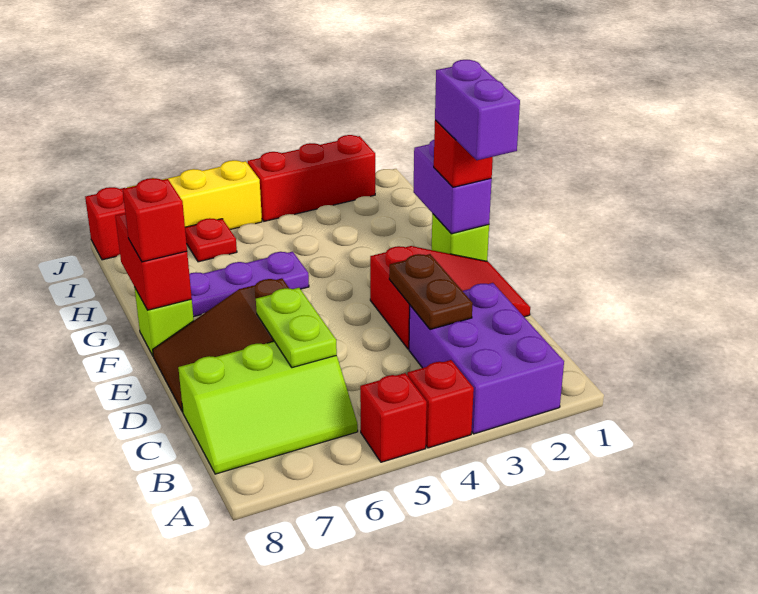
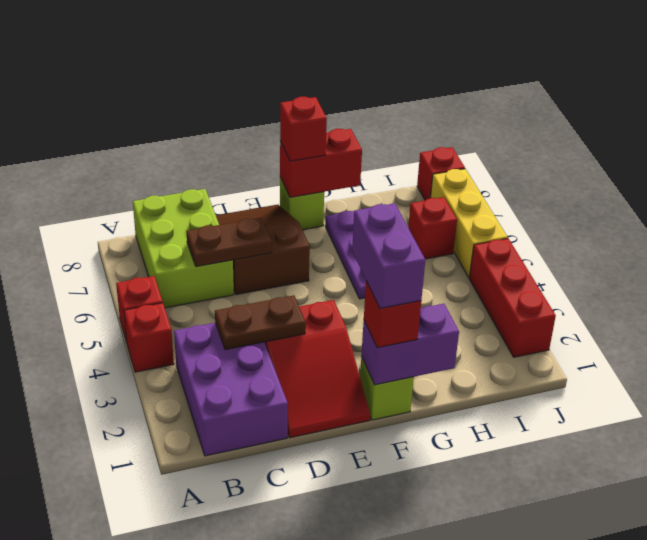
purple 2x3 brick [409,283,564,434] -> purple 2x3 brick turned to [174,323,288,456]
lime 2x3 slope [178,341,358,474] -> lime 2x3 brick [133,189,234,308]
lime 1x2 plate [256,288,337,368] -> brown 1x2 plate [187,218,272,267]
purple 1x2 brick [435,60,520,160] -> purple 1x2 brick turned to [352,203,425,308]
red 1x1 plate [185,218,237,262] -> red 1x1 brick [408,197,457,259]

